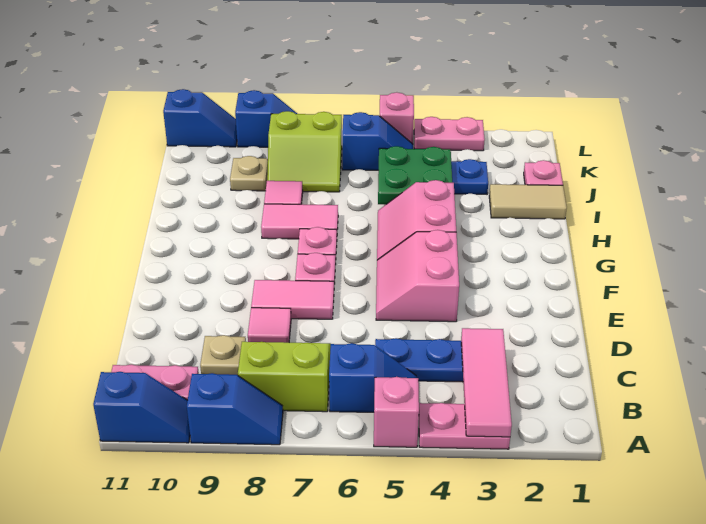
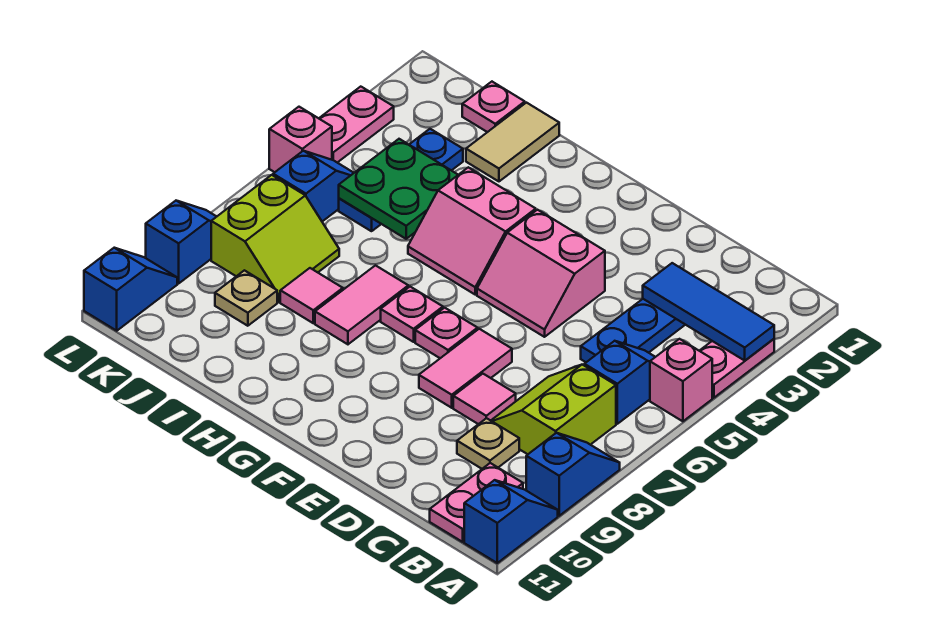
pink 1x3 tile [461,328,512,437] -> blue 1x3 tile [643,263,774,360]

